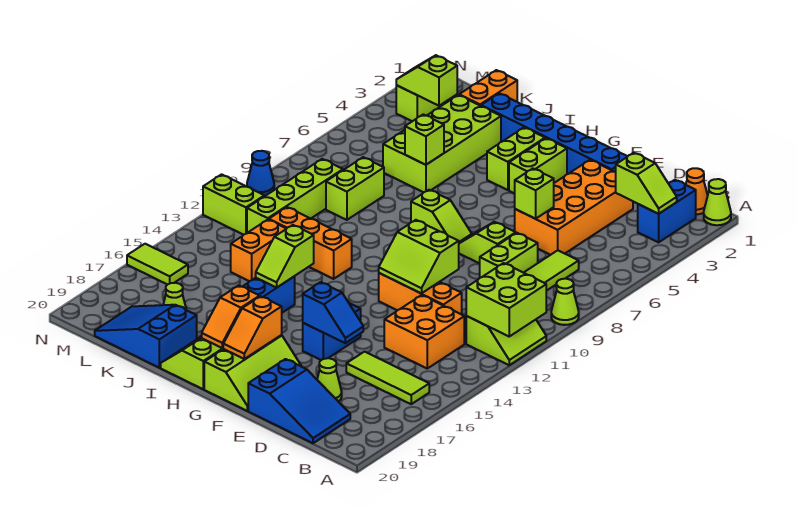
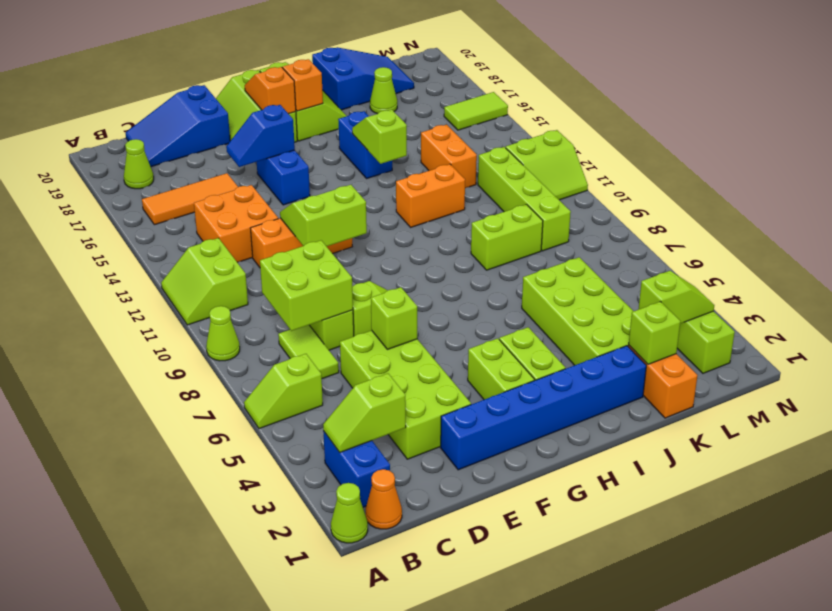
lime 2x2 brick [466,263,546,336] -> lime 2x2 brick moved to [260,240,353,331]
lime 1x3 tile [346,352,429,404] -> orange 1x3 tile [142,173,238,225]
orange 2x4 brick [515,160,633,255] -> lime 2x4 brick [340,330,471,459]
lime 1x1 cone [317,358,342,402] -> lime 1x1 cone moved to [124,139,154,189]
lime 1x2 slope [411,190,472,243] -> lime 1x2 slope moved to [244,354,323,429]
orange 1x3 brick [269,207,352,279] -> orange 1x2 brick [396,164,465,227]
lime 1x1 brick [405,115,444,165] -> lime 1x1 brick moved to [629,301,680,364]
lime 1x2 brick [326,157,384,220] -> lime 1x2 brick turned to [471,204,543,270]
blue 1x1 cone [247,151,274,196] -> none

